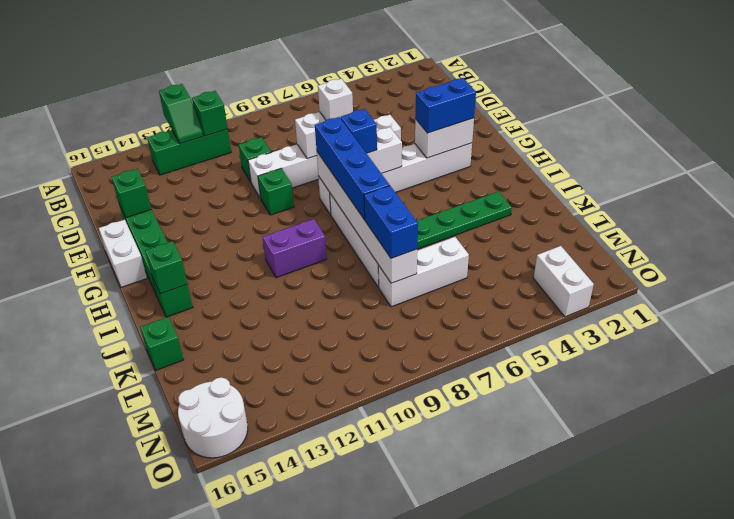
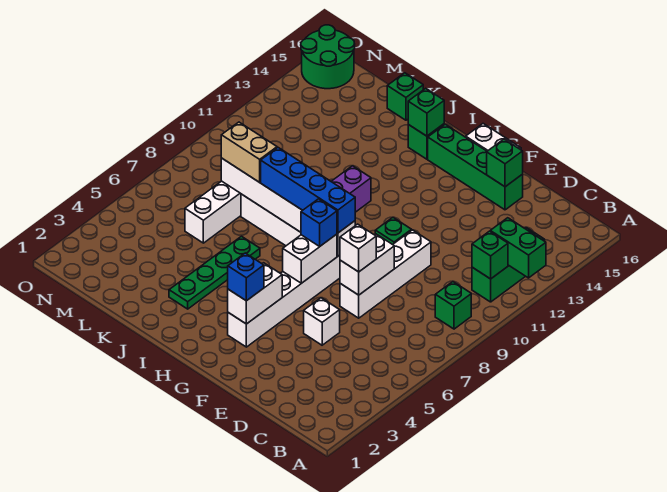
green 1x2 slope [159,84,203,144] -> green 1x2 brick [490,218,546,278]
green 1x1 brick [239,137,271,182] -> green 1x1 brick moved to [435,282,471,329]
blue 1x2 brick [415,78,476,133] -> blue 1x1 brick [228,253,264,301]
blue 1x2 brick [364,186,418,259] -> tan 1x2 brick [221,122,277,182]
white 1x2 brick [534,246,594,317] -> none
white 2x2 round brick [178,377,248,458] -> green 2x2 round brick [301,25,355,89]

